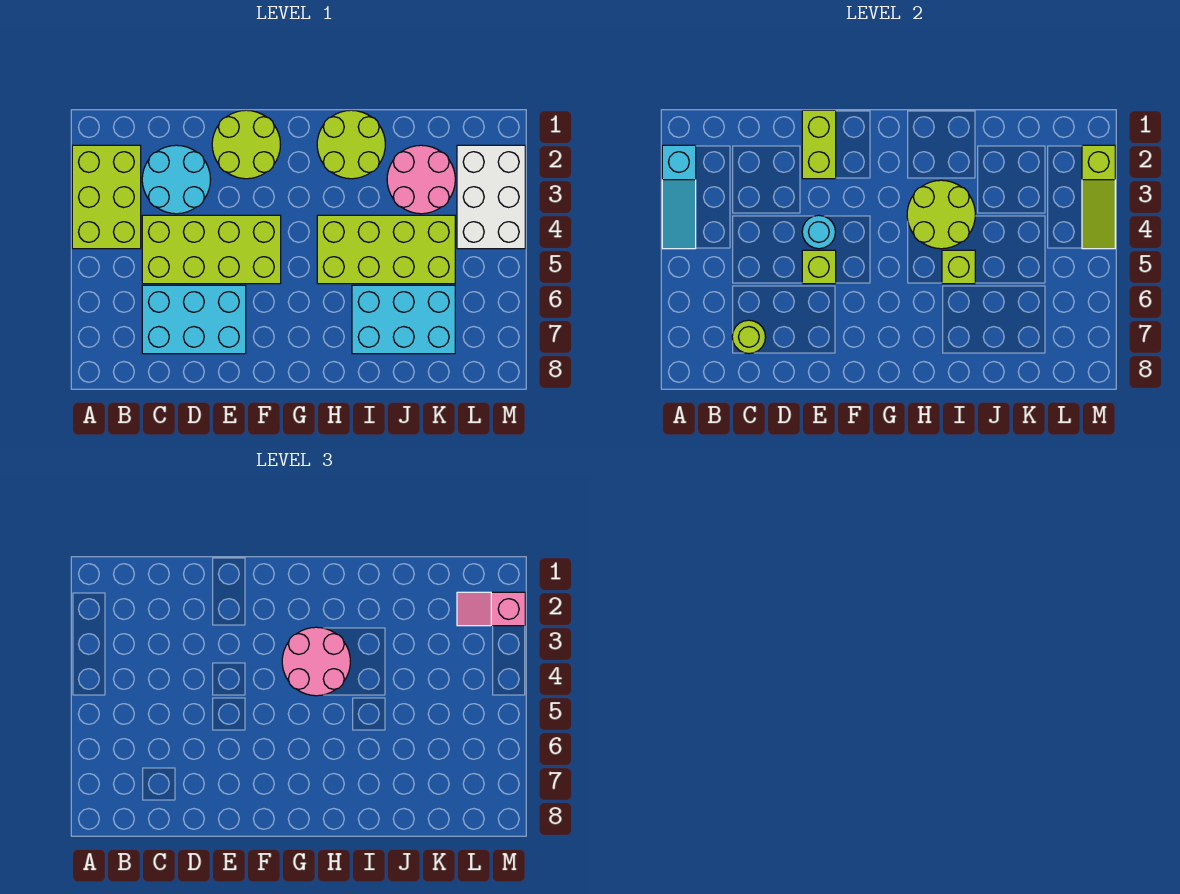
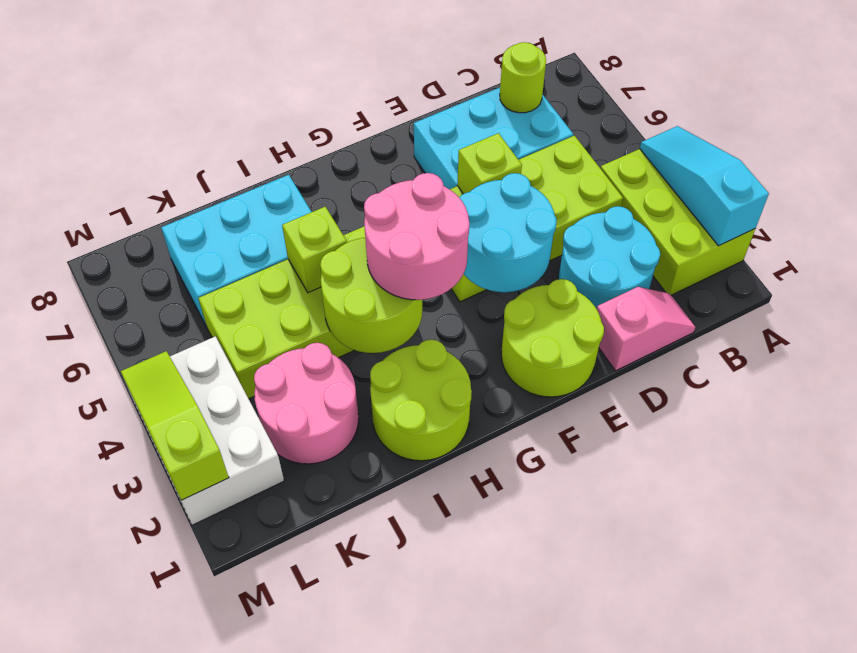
lime 1x2 brick [802,110,836,179] -> none
cyan 1x1 round brick [802,215,835,249] -> cyan 2x2 round brick [459,173,556,292]
pink 1x2 slope [457,592,525,626] -> pink 1x2 slope moved to [597,287,695,371]

